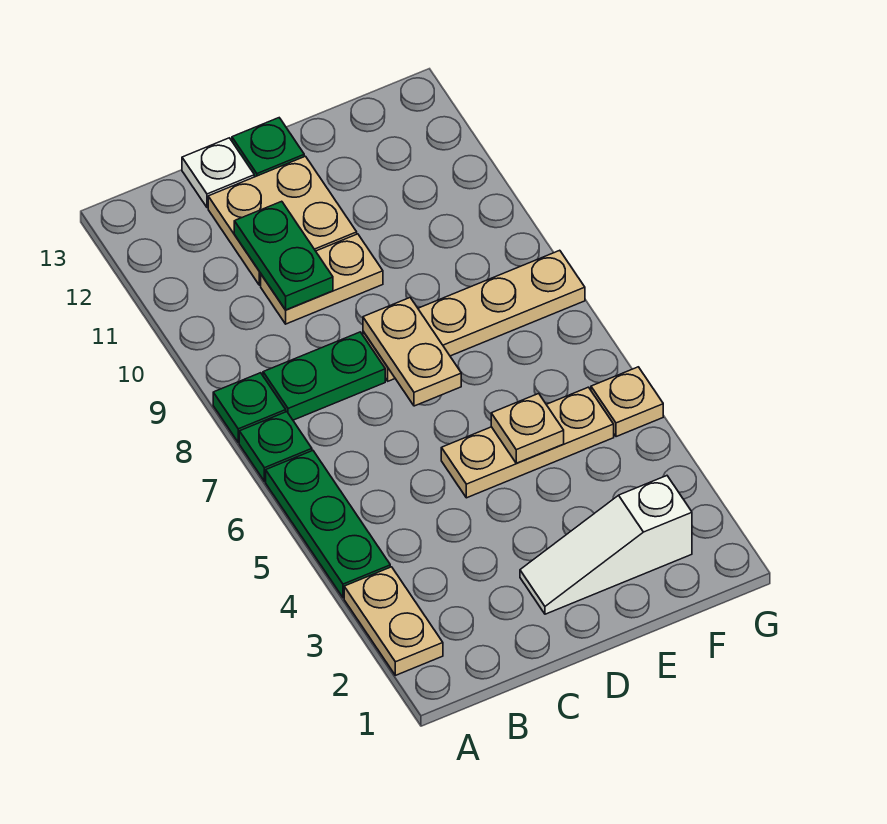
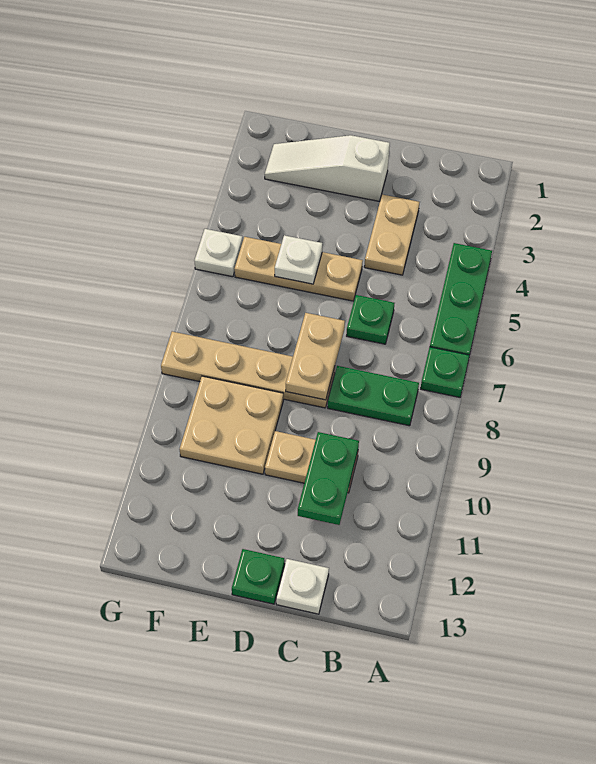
tan 1x2 plate [344,567,443,675] -> tan 1x2 plate moved to [364,195,419,275]
green 1x1 plate [213,373,286,442] -> green 1x1 plate moved to [347,295,394,344]
tan 2x2 plate [208,156,357,285] -> tan 2x2 plate moved to [180,376,283,474]
white 1x3 slope [520,476,692,614] -> white 1x3 slope turned to [265,135,390,201]
tan 1x1 plate [491,394,564,463] -> white 1x1 plate [275,235,322,284]
tan 1x1 plate [591,367,663,437] -> white 1x1 plate [194,229,243,277]

